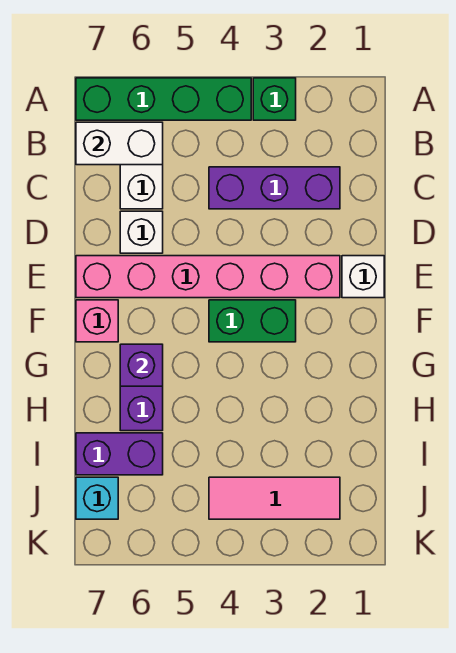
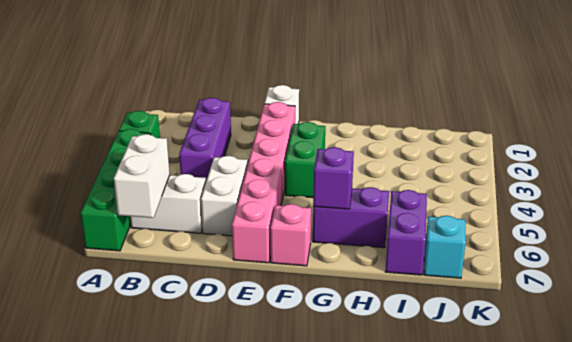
white 1x1 brick [120,211,163,253] -> white 1x2 brick [201,156,248,236]
pink 1x3 tile [209,477,340,519] -> none

